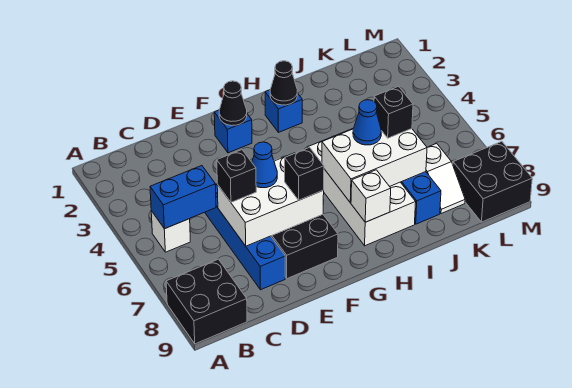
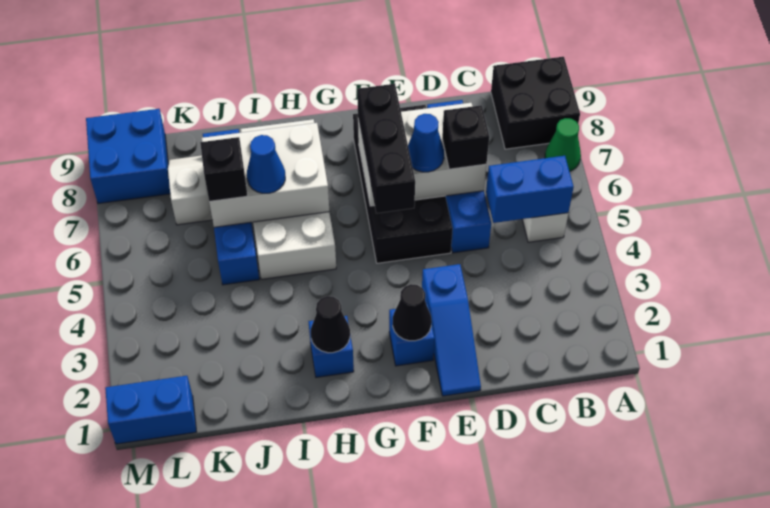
none -> green 1x1 cone [545,118,581,171]
none -> blue 1x3 slope [422,264,481,396]
black 1x1 brick [285,147,324,200] -> black 1x3 brick [357,84,415,213]
white 1x1 brick [351,170,391,222] -> none
none -> blue 1x2 brick [105,376,196,444]
black 2x2 brick [453,142,532,222] -> blue 2x2 brick [86,109,170,204]

